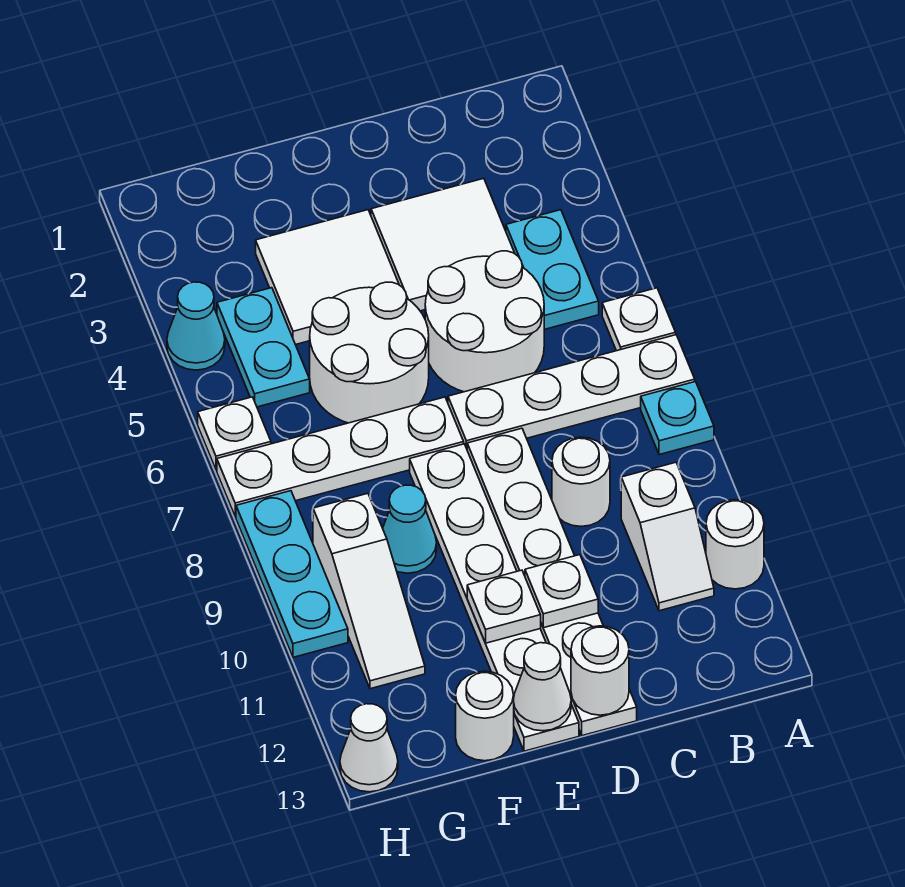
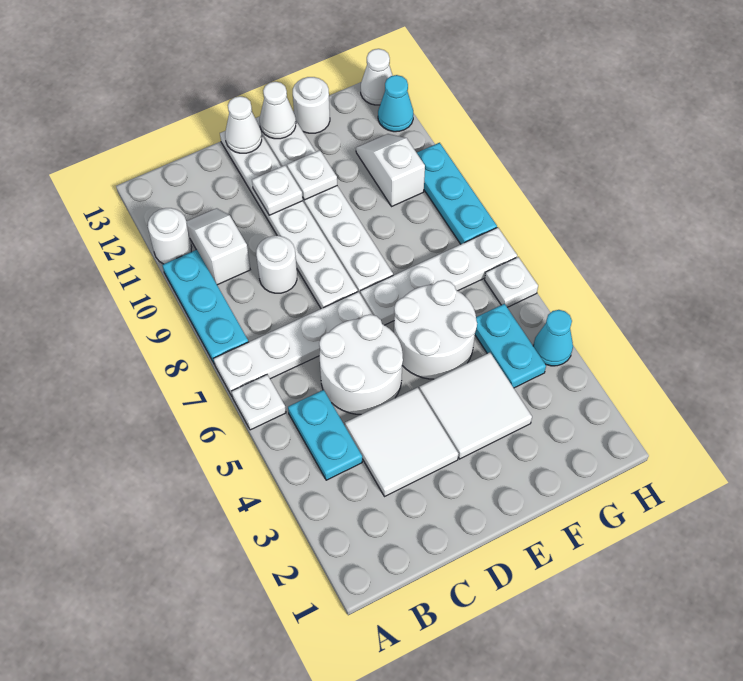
cyan 1x1 plate [641,382,714,455] -> cyan 1x3 plate [163,250,248,364]
white 1x1 round brick [571,626,629,715] -> white 1x1 cone [225,96,262,153]
cyan 1x1 cone [383,485,437,573] -> cyan 1x1 cone moved to [378,75,413,132]
white 1x3 slope [313,493,425,689] -> white 1x2 slope [356,134,425,206]

